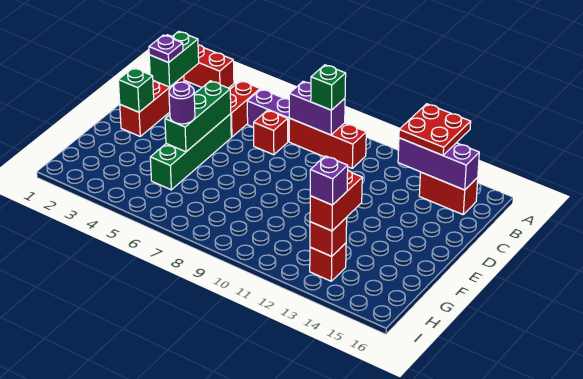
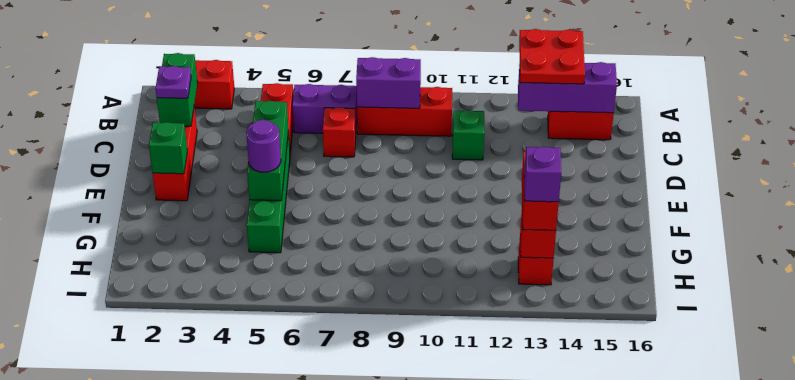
green 1x1 brick [311,65,346,110] -> green 1x1 brick moved to [452,110,484,160]

